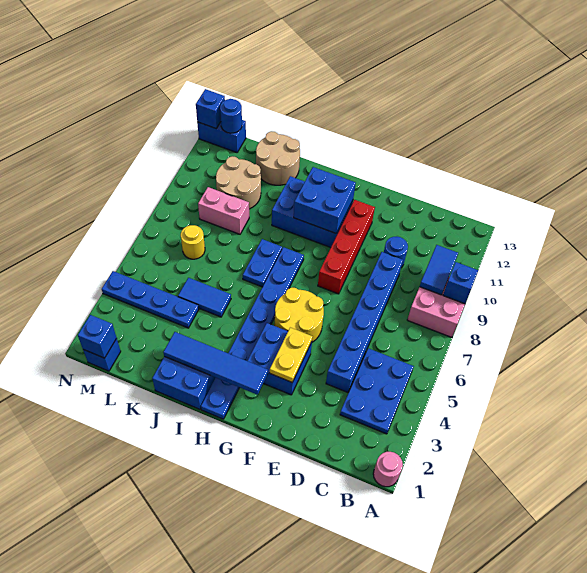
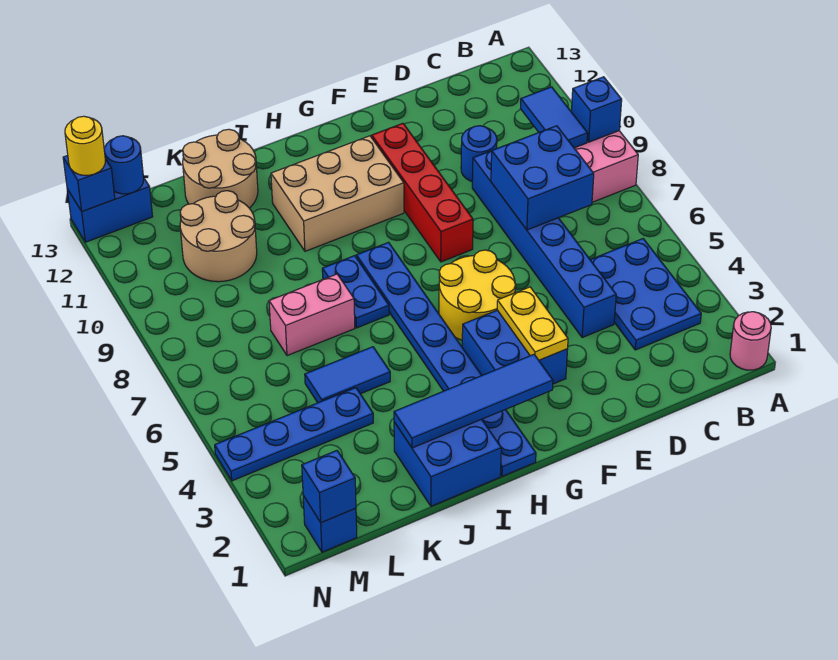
blue 2x3 brick [272,176,353,248] -> tan 2x3 brick [271,136,404,251]
blue 2x2 brick [294,167,356,233] -> blue 2x2 brick moved to [491,126,594,230]
pink 1x2 brick [198,187,249,234] -> pink 1x2 brick moved to [269,274,355,356]
yellow 1x1 round brick [181,225,205,259] -> yellow 1x1 round brick moved to [65,116,105,175]

